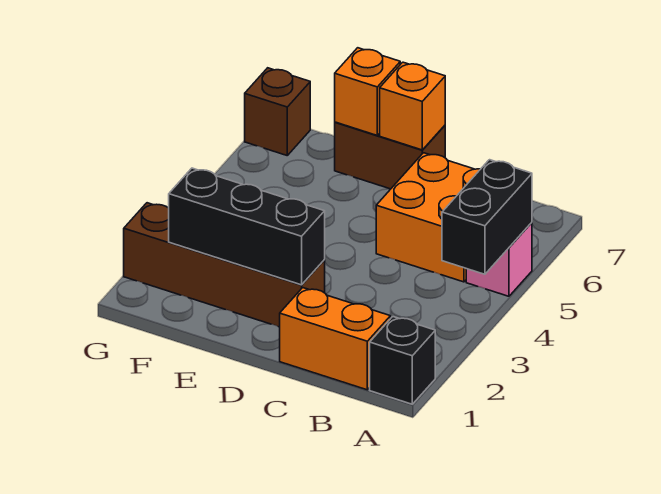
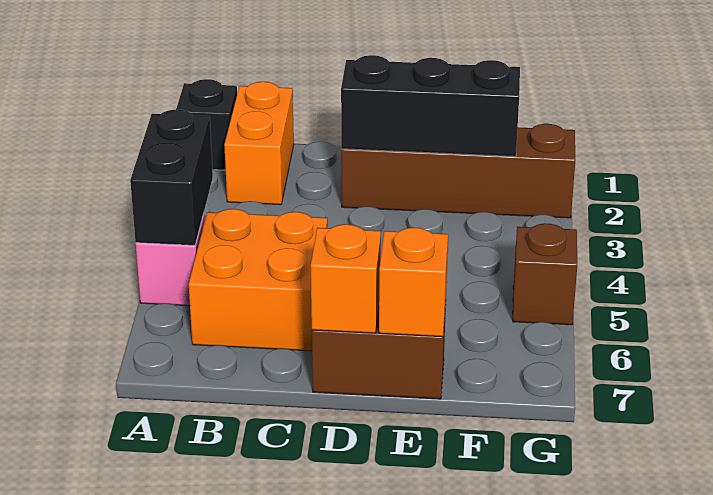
orange 1x2 brick [280,288,390,390] -> orange 1x2 brick turned to [224,82,294,205]
brown 1x1 brick [245,68,310,155] -> brown 1x1 brick moved to [513,223,577,325]

